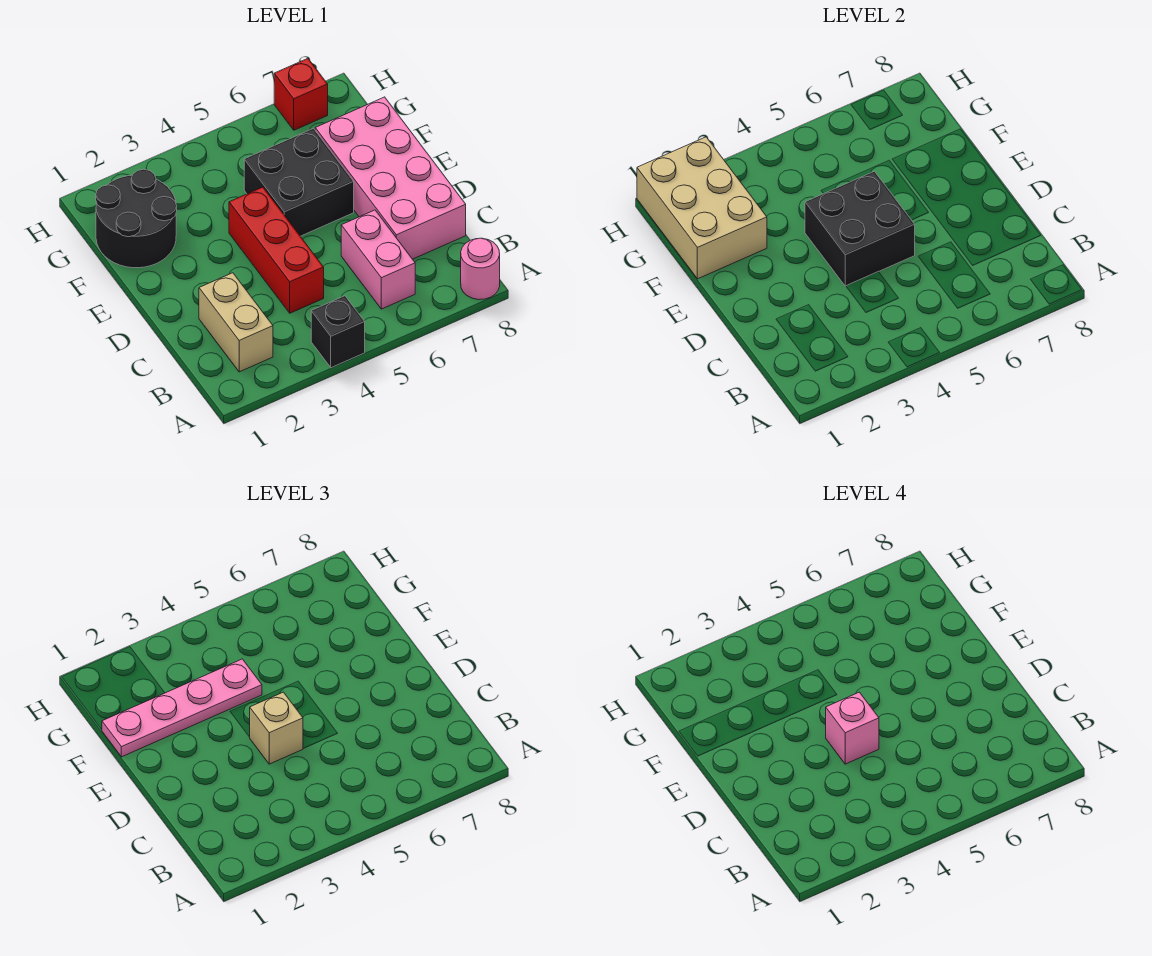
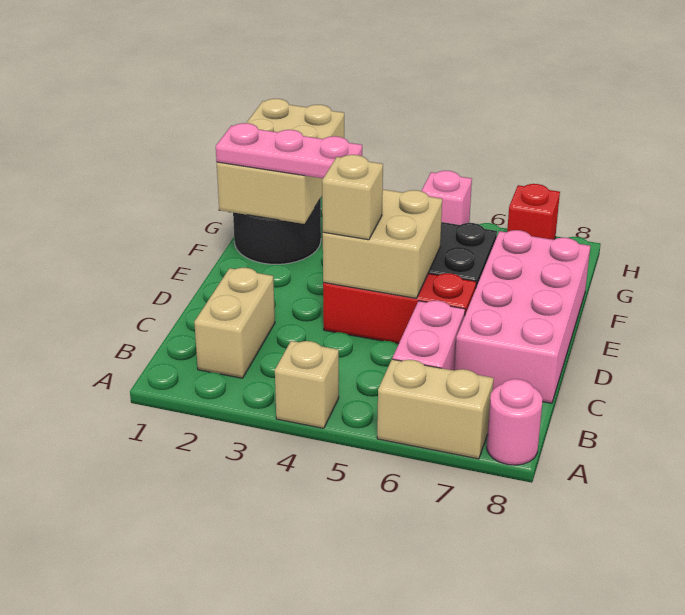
black 1x1 brick [311,296,365,368] -> tan 1x1 brick [275,341,339,428]
none -> tan 1x2 brick [377,359,494,459]
red 1x3 brick [229,187,324,313] -> red 1x3 brick turned to [323,273,476,344]
black 2x2 brick [805,171,915,286] -> tan 2x2 brick [323,190,442,298]
pink 1x1 brick [826,692,879,764] -> pink 1x1 brick moved to [422,171,472,225]
pink 1x4 plate [102,659,262,757] -> pink 1x3 plate [216,123,362,178]

